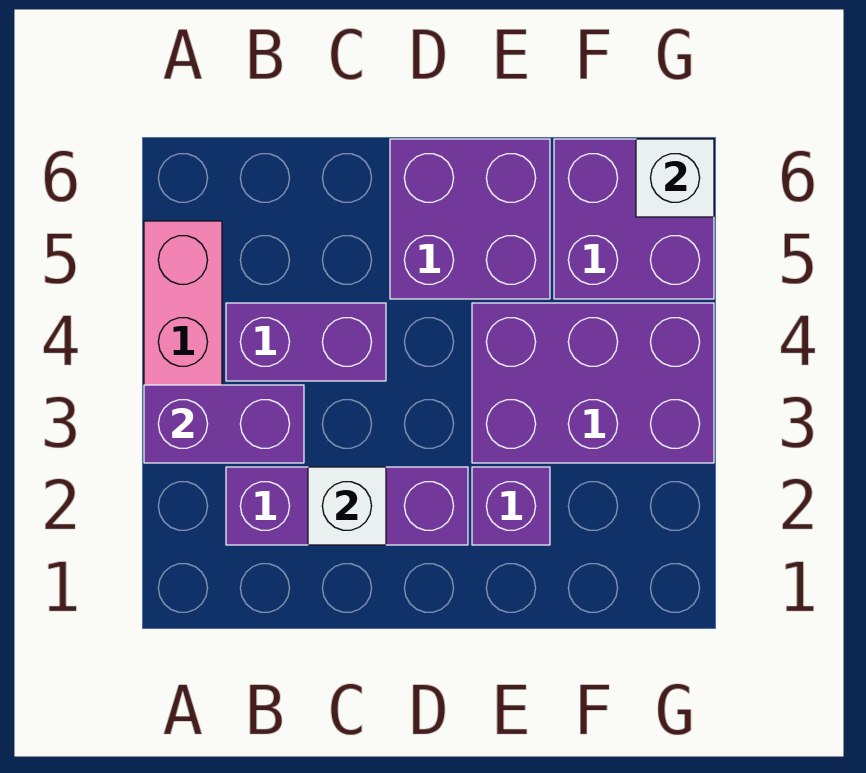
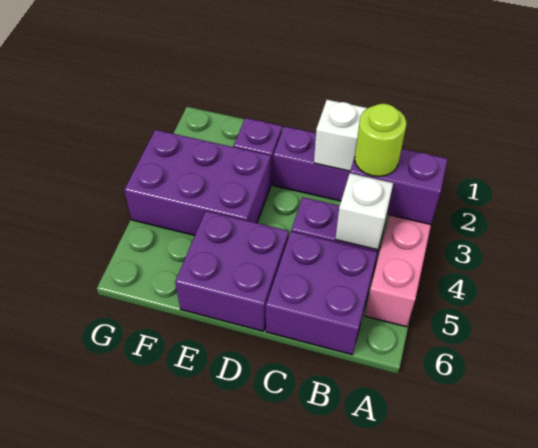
none -> lime 1x1 round brick [355,104,406,177]
purple 2x2 brick [554,139,714,299] -> purple 2x2 brick moved to [266,231,377,355]
white 1x1 brick [636,139,714,217] -> white 1x1 brick moved to [335,173,393,250]

